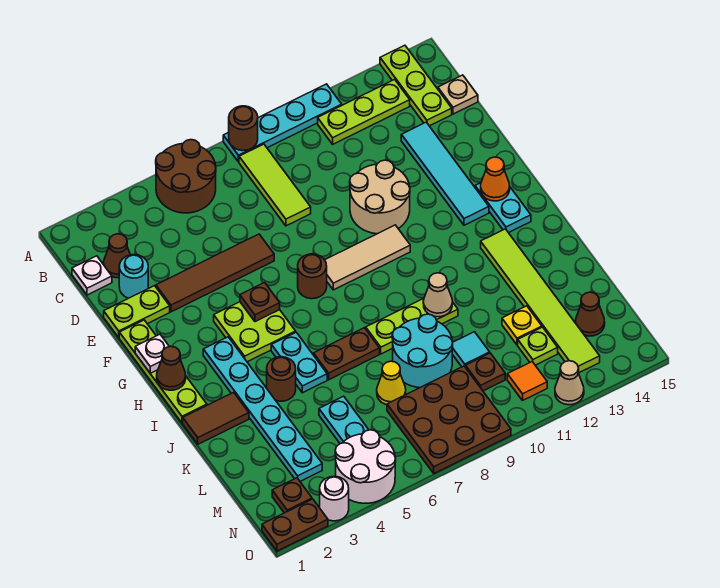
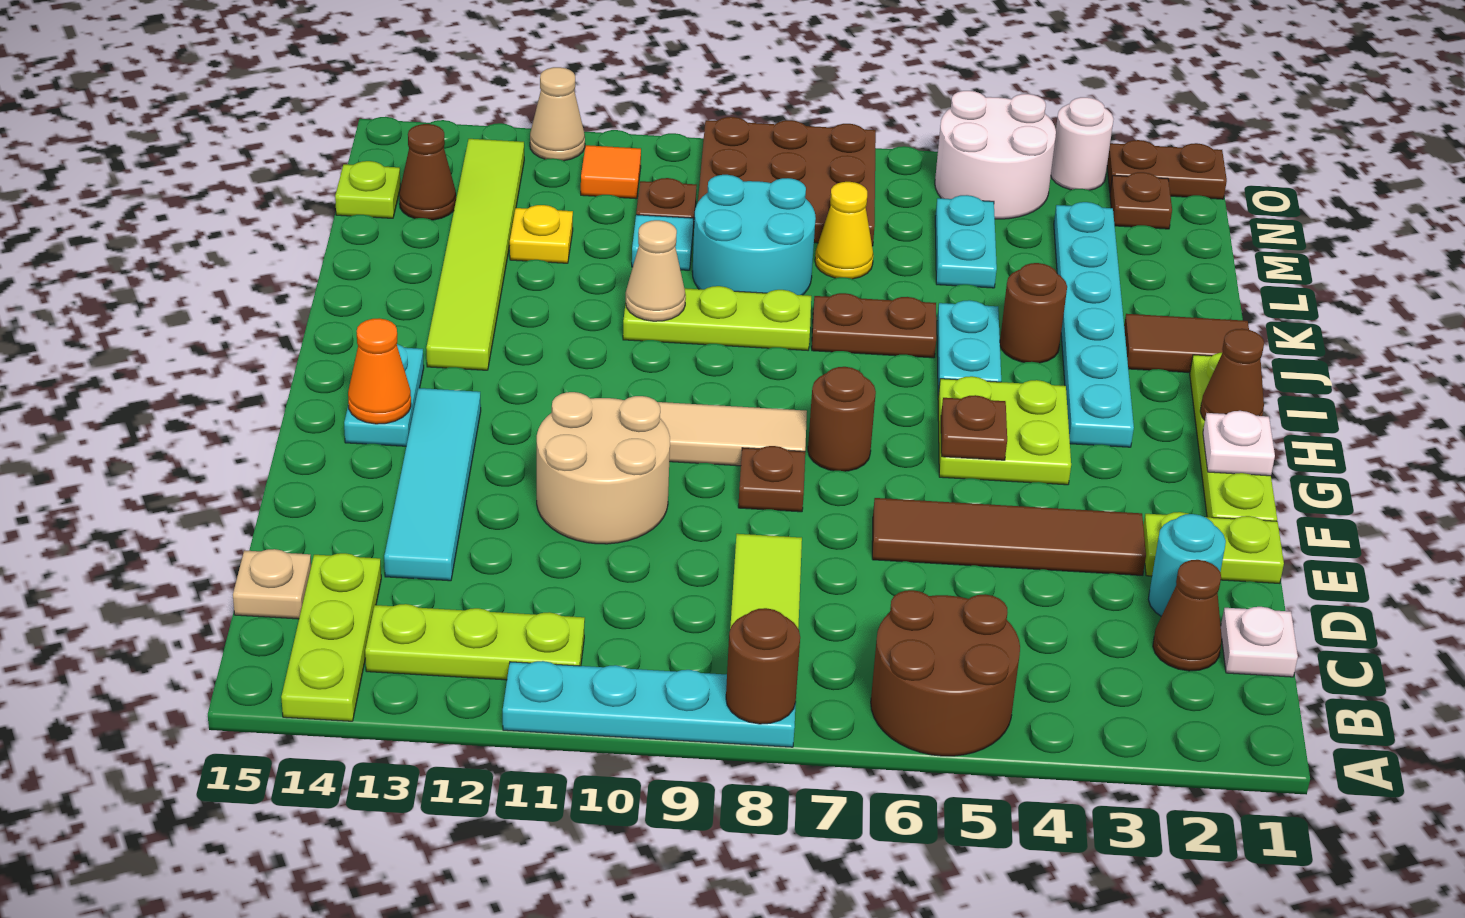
none -> brown 1x1 plate [738,446,805,512]
lime 1x1 plate [518,327,558,365] -> lime 1x1 plate moved to [335,161,400,218]

